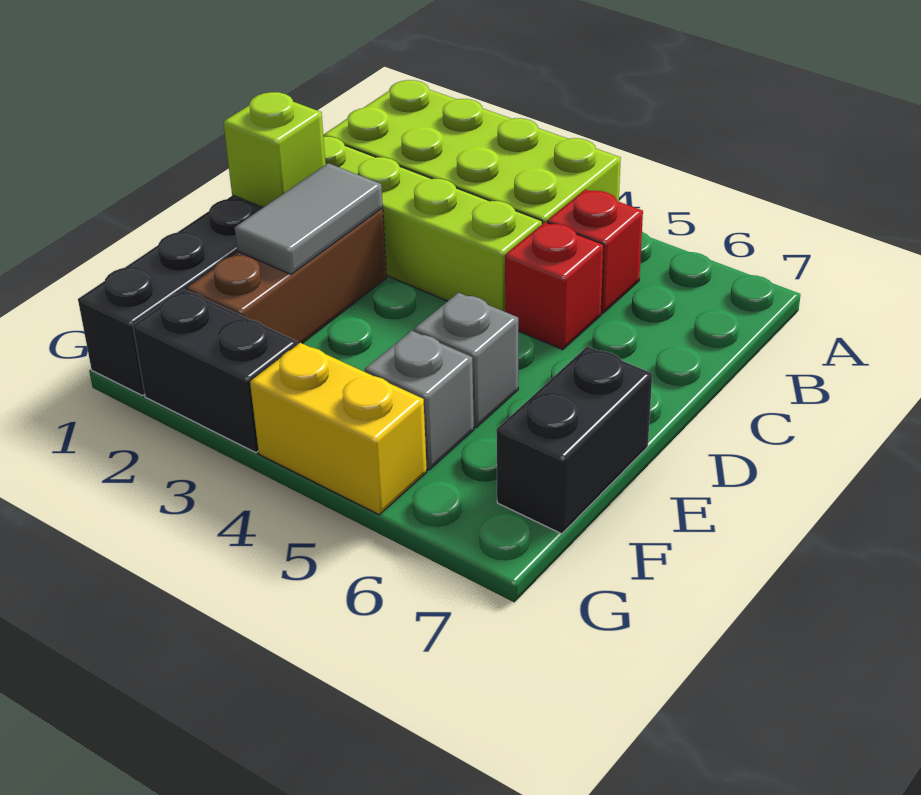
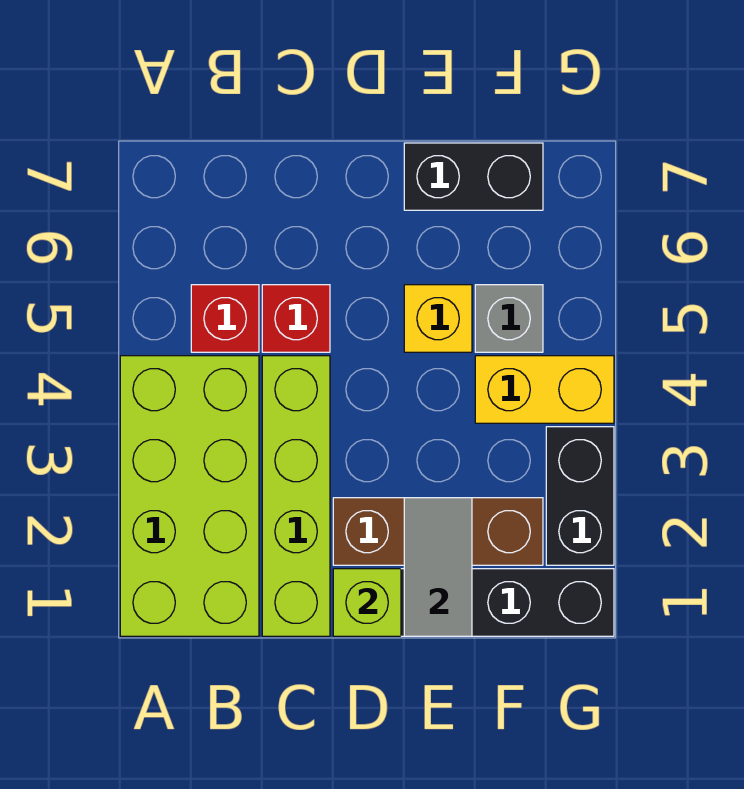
grey 1x2 tile [235,163,383,274] -> grey 1x2 tile turned to [404,498,472,636]
grey 1x1 brick [414,293,518,428] -> yellow 1x1 brick [404,285,472,352]
yellow 1x2 brick [250,343,427,515] -> yellow 1x2 brick turned to [475,356,614,423]

